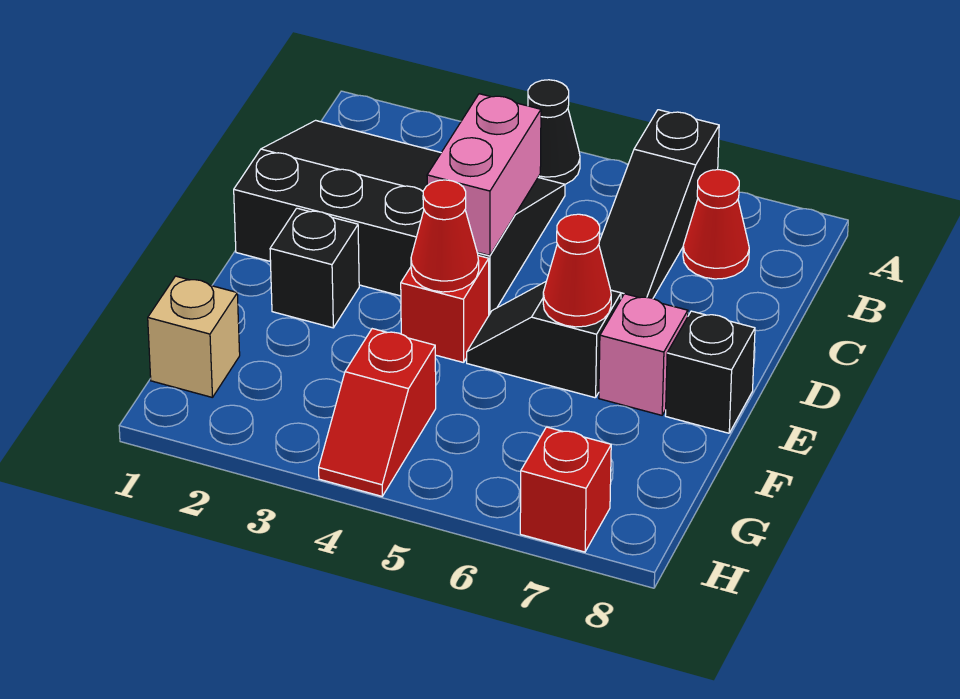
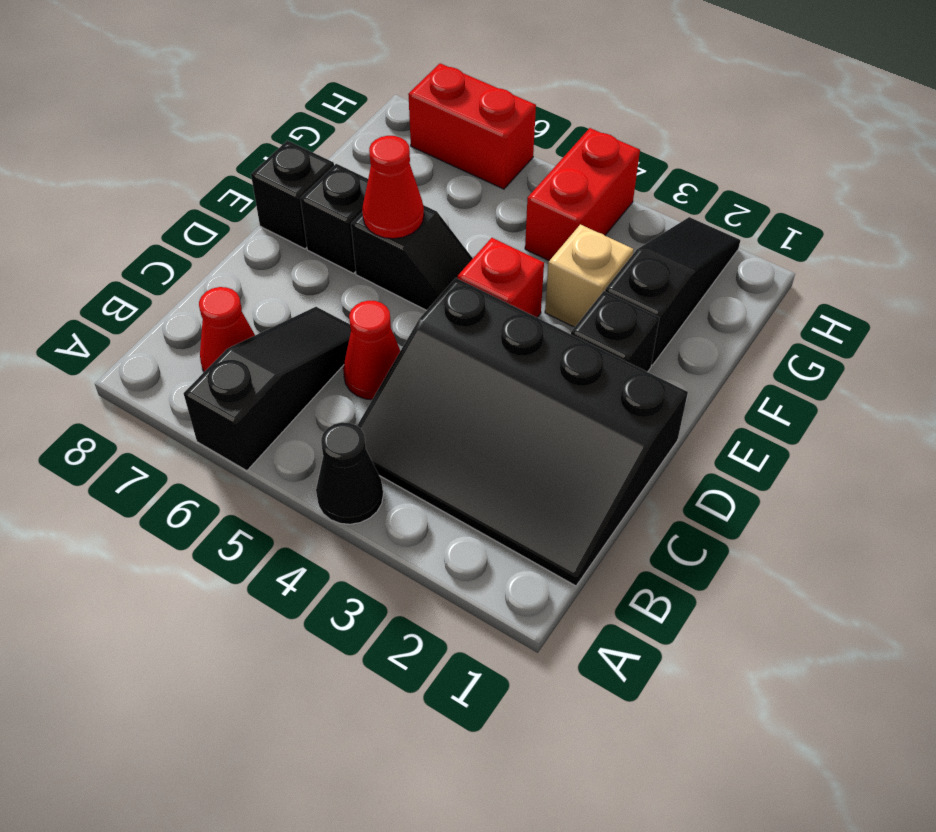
pink 1x2 brick [427,94,541,255] -> none
red 1x1 cone [411,180,479,292] -> red 1x1 cone moved to [343,301,400,400]
pink 1x1 brick [599,294,688,415] -> black 1x1 brick [300,164,368,273]
none -> black 1x3 slope [605,217,740,365]
tan 1x1 brick [148,276,240,398] -> tan 1x1 brick moved to [545,224,634,327]
red 1x2 slope [319,329,436,496] -> red 1x2 brick [525,128,640,261]
red 1x1 brick [520,427,611,552] -> red 1x2 brick [408,63,536,189]

